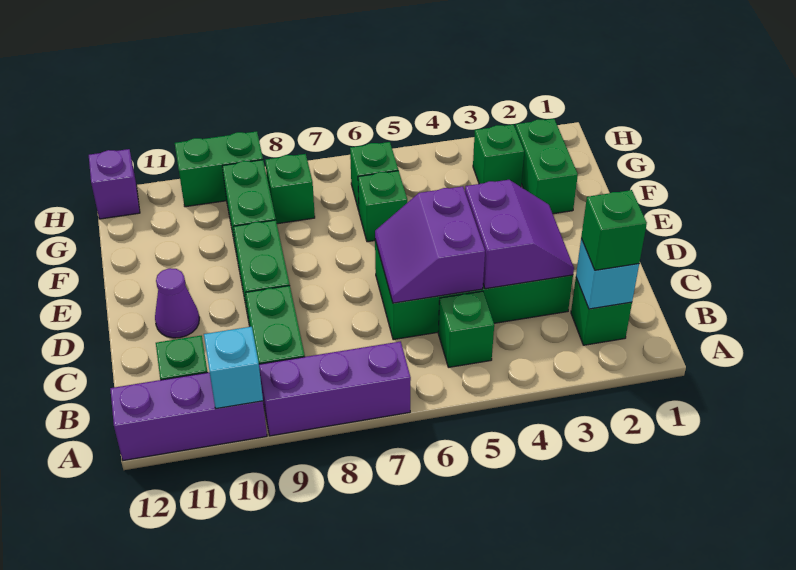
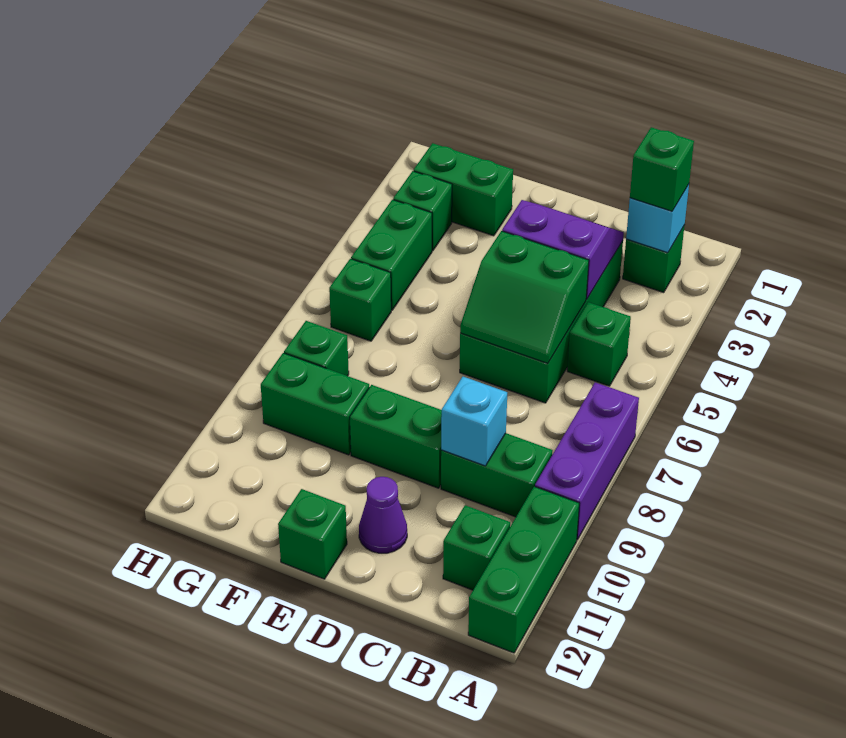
purple 1x3 brick [110,372,267,461] -> green 1x3 brick [468,486,579,653]
cyan 1x1 brick [204,327,263,409] -> cyan 1x1 brick moved to [441,377,507,466]
purple 2x2 slope [375,186,485,303] -> green 2x2 slope [460,231,589,364]
green 1x1 brick [358,171,407,242] -> green 1x1 brick moved to [278,489,347,579]
green 1x2 brick [175,131,263,207] -> green 1x2 brick moved to [351,200,432,310]
purple 1x1 brick [89,149,140,219] -> none

